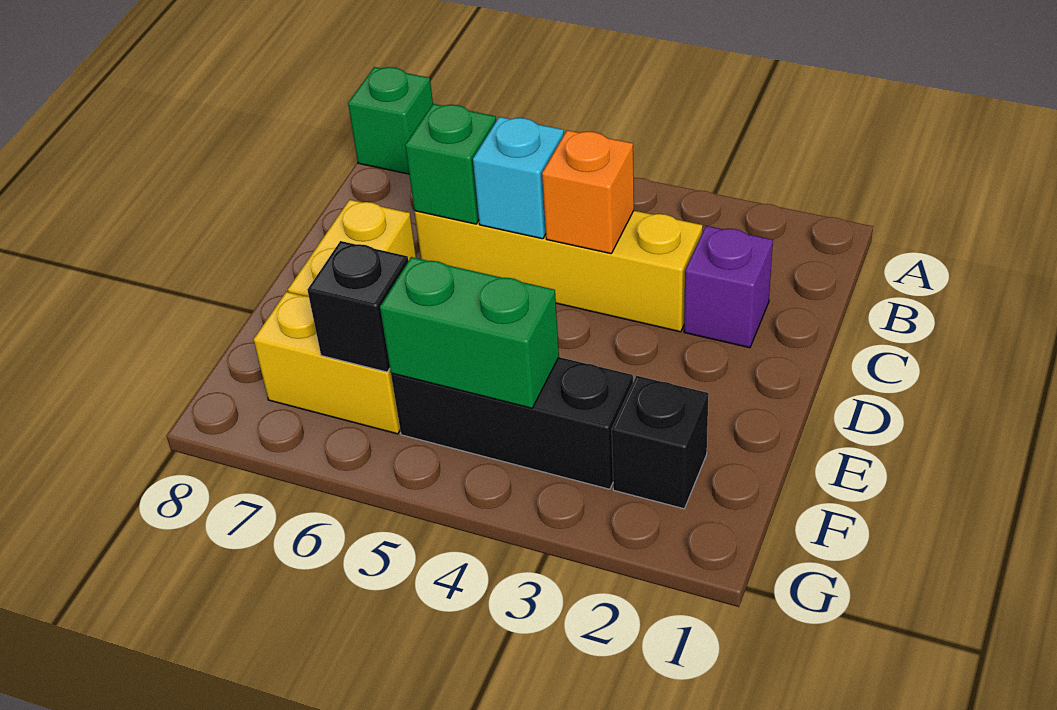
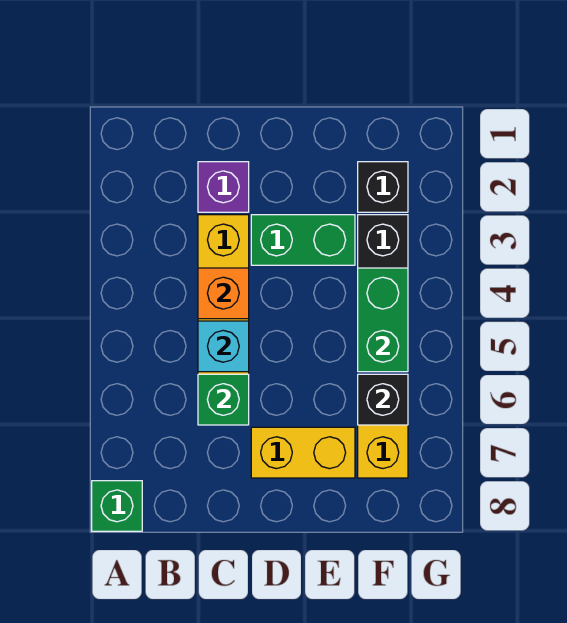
none -> green 1x2 brick [251,215,355,265]

